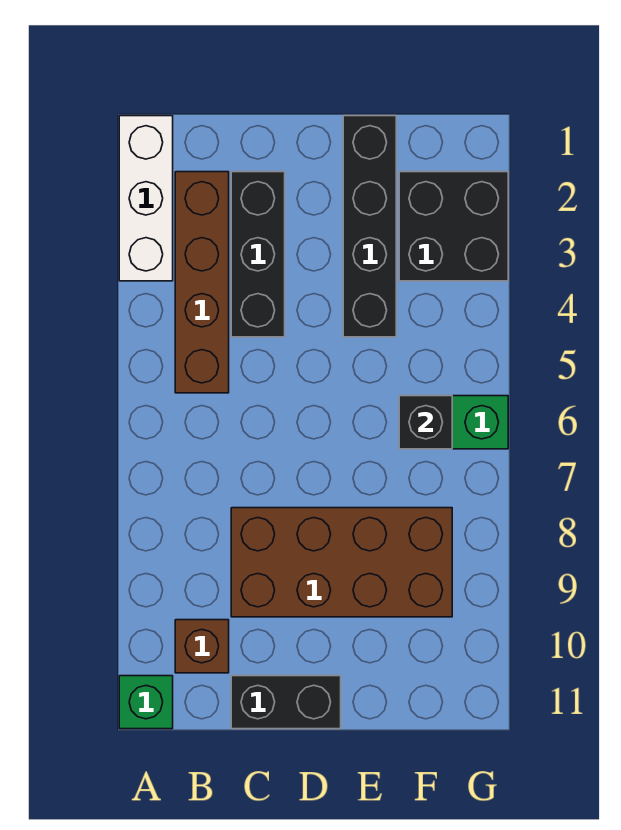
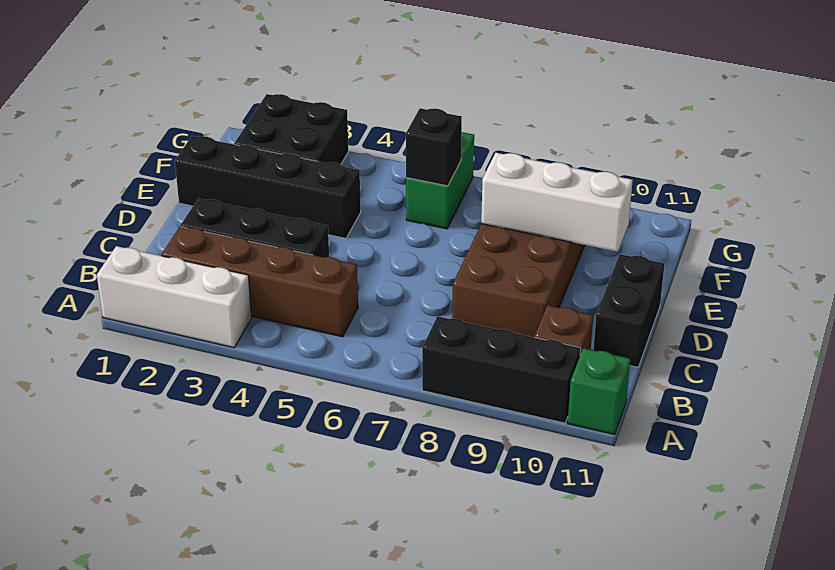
none -> black 1x3 brick [422,316,581,423]
none -> white 1x3 brick [481,153,633,252]

